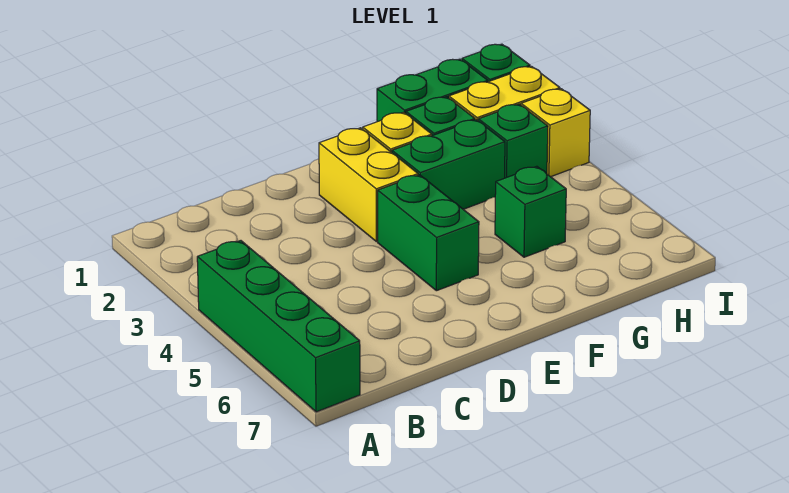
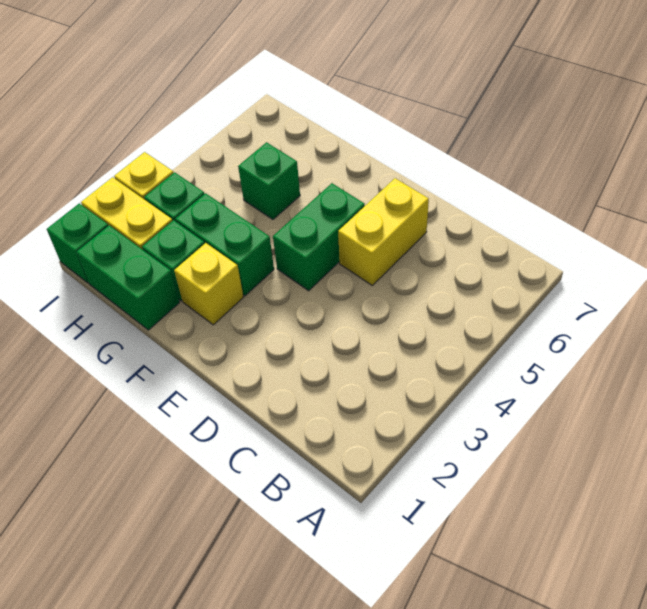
green 1x4 brick [197,241,360,412] -> none
yellow 1x2 brick [319,128,418,242] -> yellow 1x2 brick moved to [338,178,429,285]

